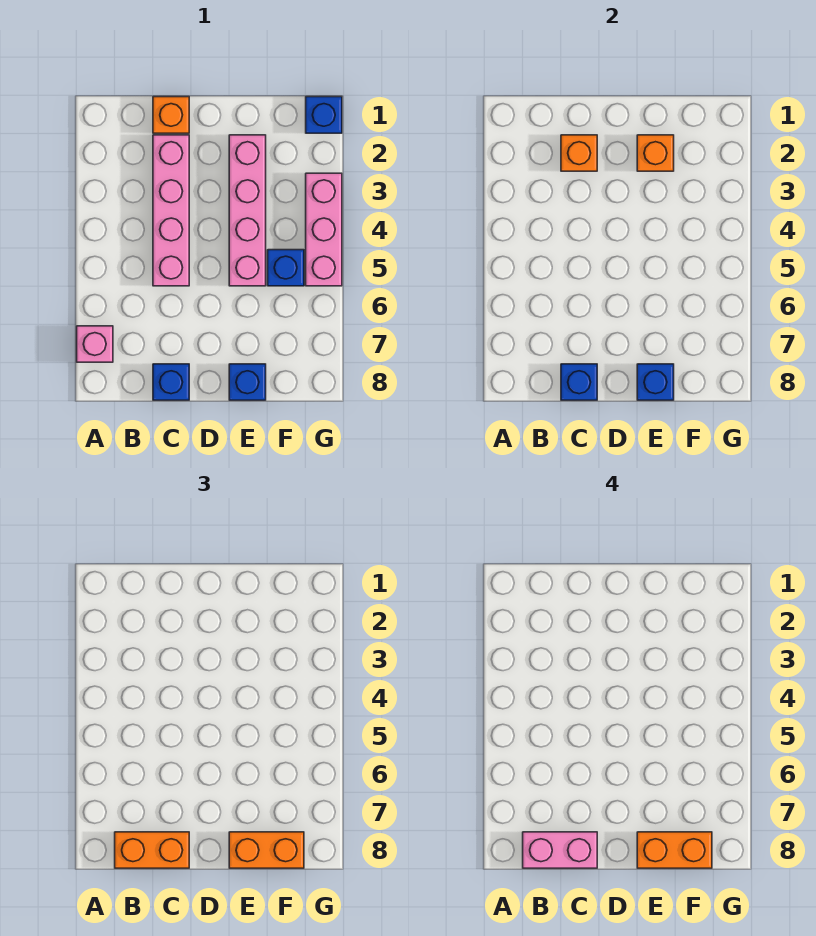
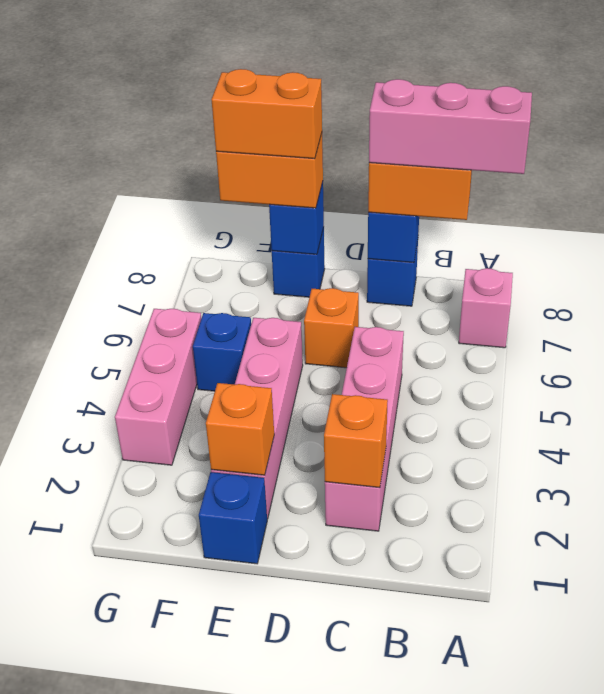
pink 1x2 brick [523,832,597,868] -> pink 1x3 brick [369,79,532,174]
orange 1x1 brick [153,97,189,133] -> orange 1x1 brick moved to [304,288,359,368]
blue 1x1 brick [306,97,342,133] -> blue 1x1 brick moved to [199,472,267,564]

